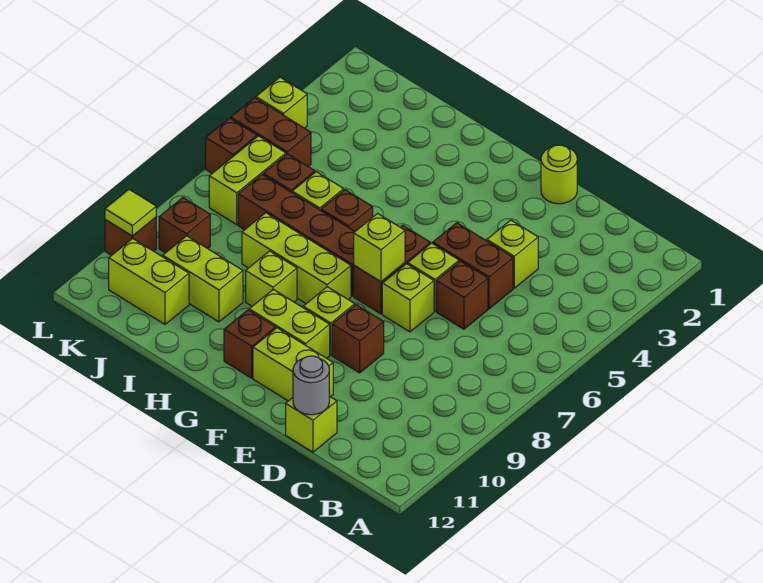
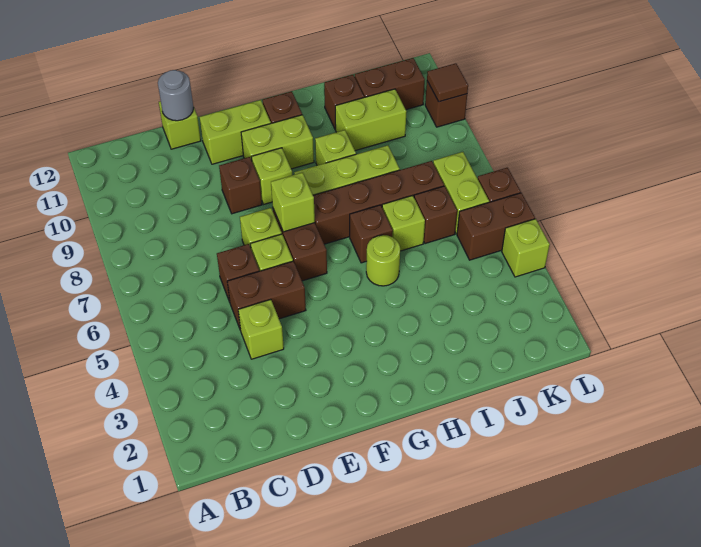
lime 1x1 round brick [541,145,577,204] -> lime 1x1 round brick moved to [366,235,400,286]
lime 1x2 brick [109,238,189,324] -> brown 1x2 brick [355,58,425,110]
brown 1x1 brick [159,198,210,253] -> brown 1x1 brick moved to [324,75,364,130]
lime 1x1 tile [105,190,156,236] -> brown 1x1 tile [427,63,468,102]

